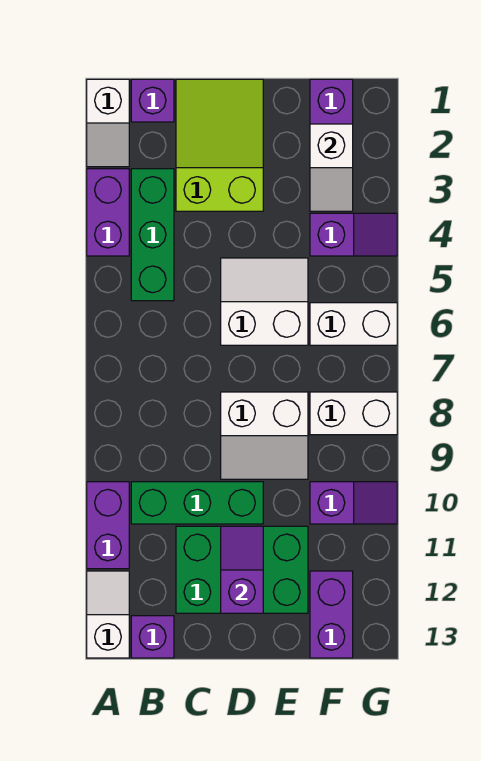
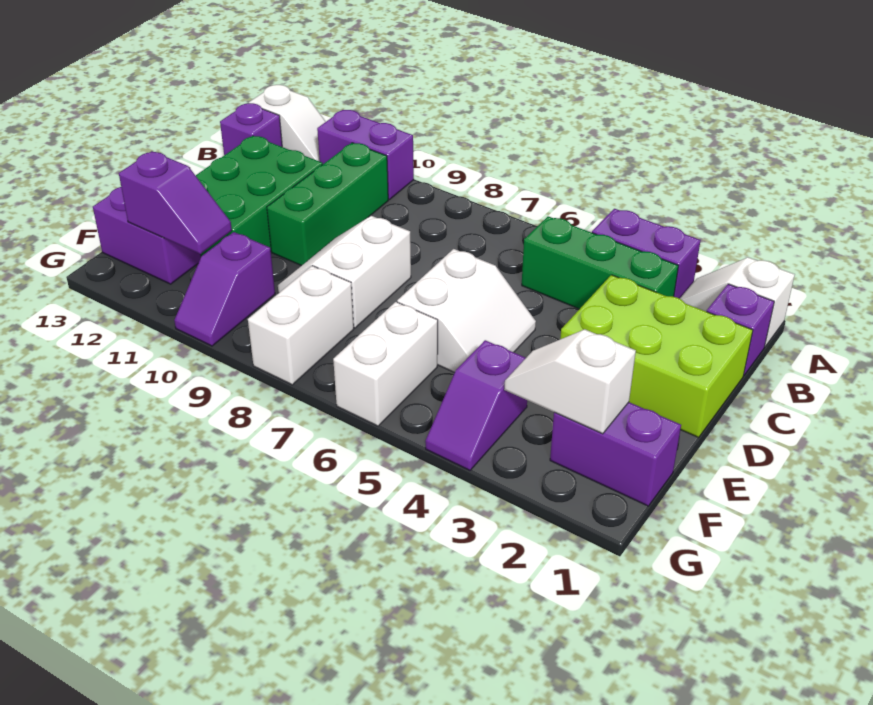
lime 2x3 slope [176,79,263,211] -> lime 2x3 brick [560,275,753,437]
purple 1x2 slope [221,526,263,613] -> purple 1x2 slope moved to [119,151,232,254]

